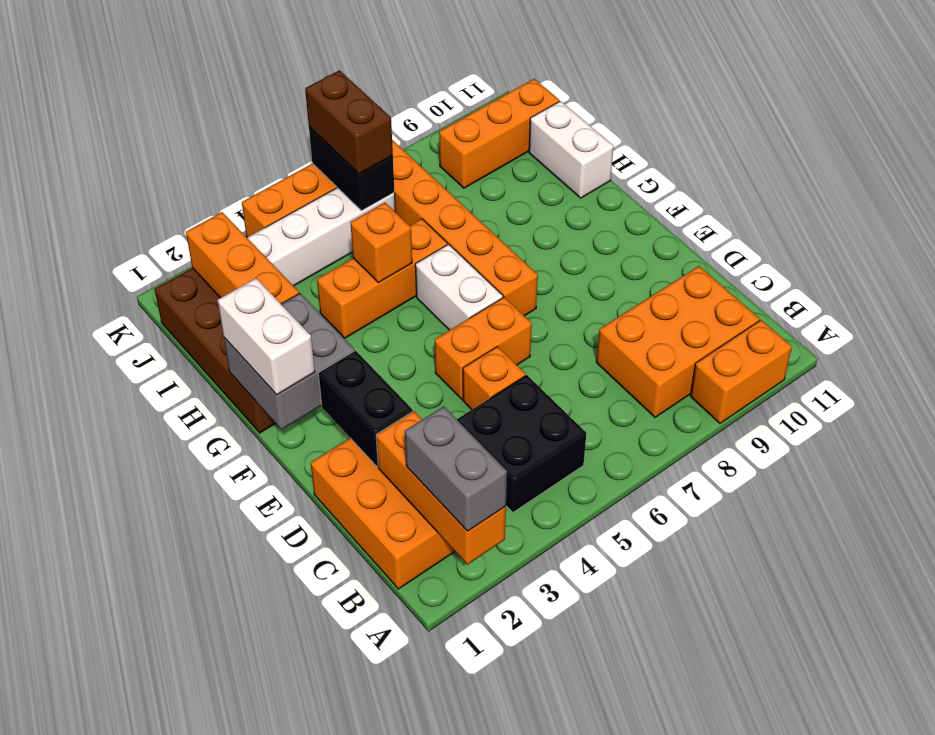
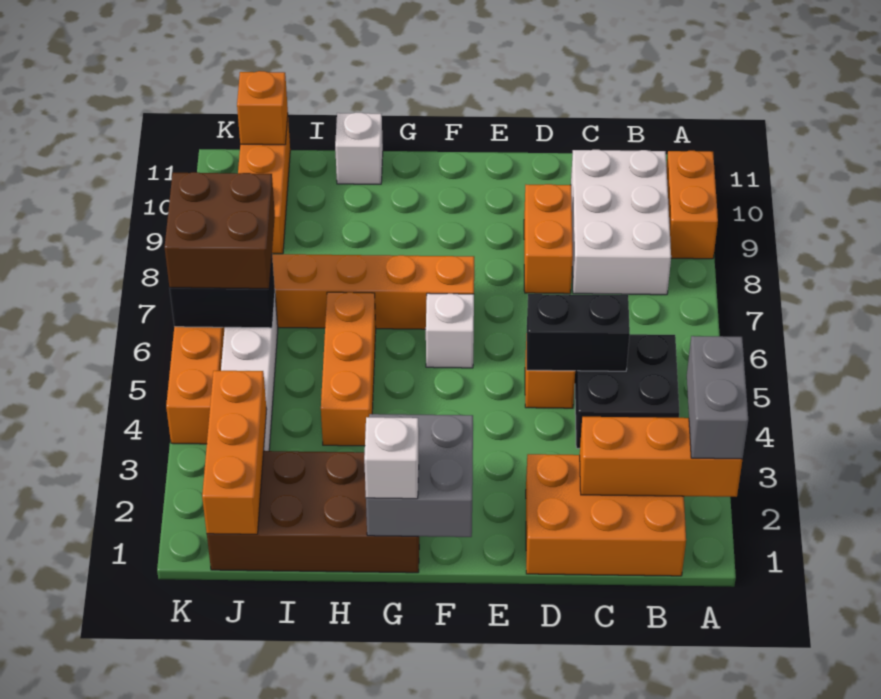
grey 1x2 brick [405,406,507,531] -> grey 1x2 brick turned to [687,336,748,459]
orange 2x3 brick [596,266,759,417] -> white 2x3 brick [571,150,671,295]
black 1x2 brick [318,351,413,467] -> black 1x2 brick moved to [526,294,630,371]
orange 1x2 brick [435,297,532,399] -> orange 1x2 brick moved to [524,184,573,294]
white 1x2 brick [218,278,315,395] -> white 1x1 brick [364,417,419,499]
white 1x2 brick [415,244,503,330] -> white 1x1 brick [426,293,474,368]
orange 1x3 brick [186,212,299,304] -> orange 1x3 brick turned to [202,371,267,534]
orange 1x1 brick [350,203,412,283] -> orange 1x1 brick moved to [237,71,288,145]
white 1x2 brick [529,101,614,198] -> white 1x1 brick [335,113,383,184]
brown 1x2 brick [305,70,393,174] -> brown 2x2 brick [165,172,275,289]

